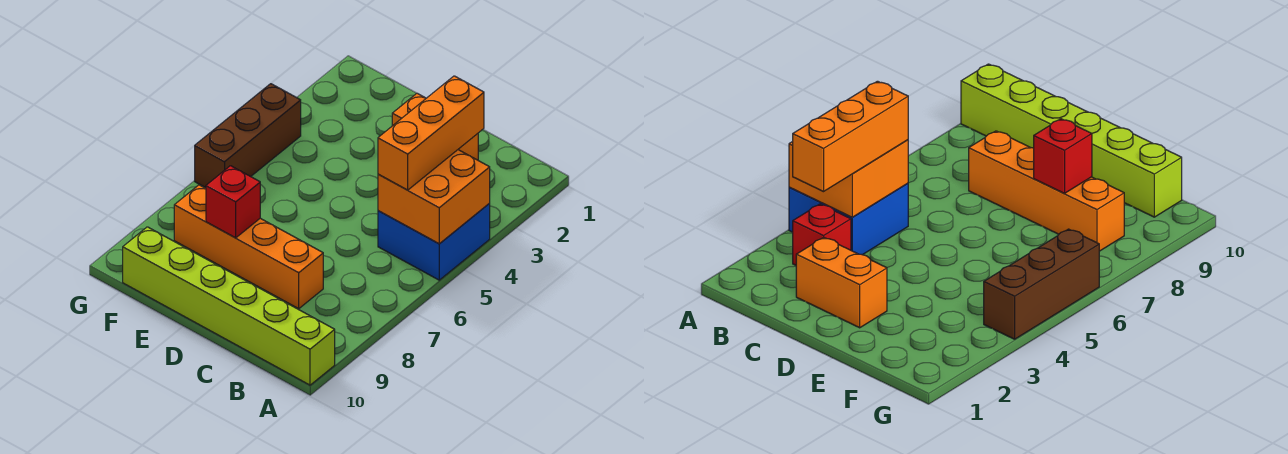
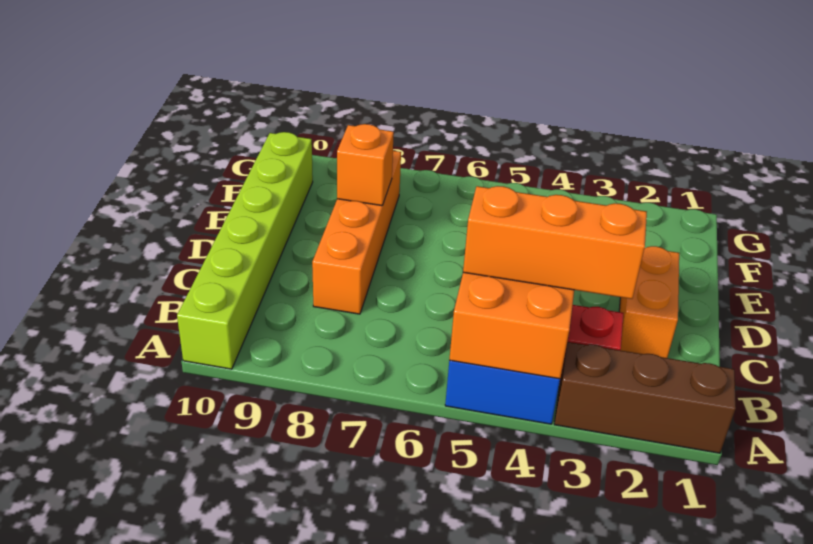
red 1x1 brick [206,166,260,238] -> orange 1x1 brick [337,124,394,206]
brown 1x3 brick [195,84,301,188] -> brown 1x3 brick moved to [554,342,736,453]

